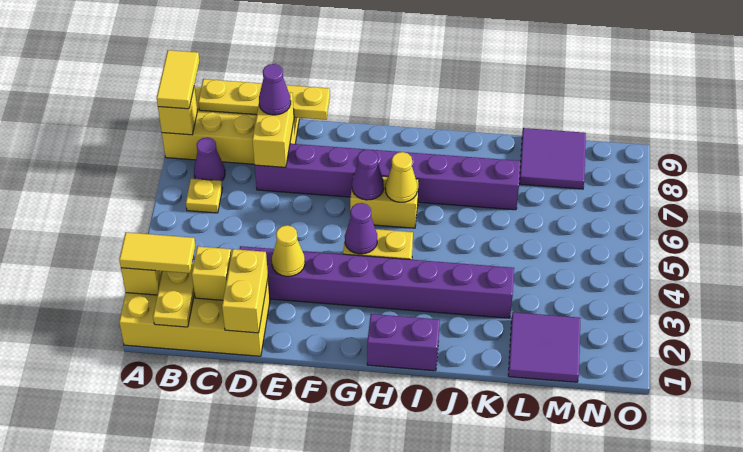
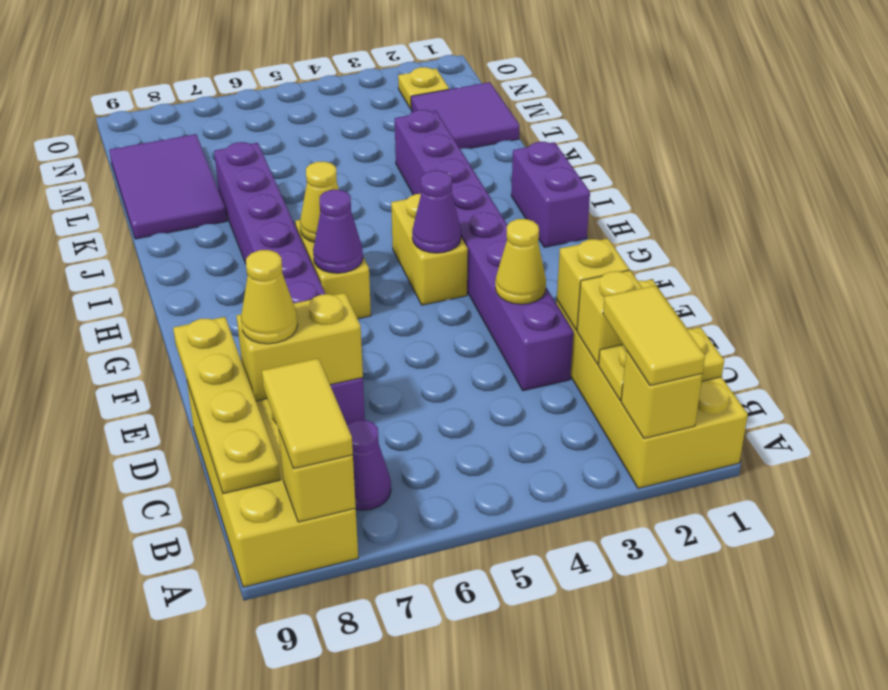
yellow 1x2 tile [157,50,199,109] -> yellow 1x2 tile turned to [262,358,353,469]
yellow 1x1 plate [186,178,223,213] -> yellow 1x1 plate moved to [398,67,449,109]
yellow 1x2 brick [222,249,268,333] -> yellow 1x1 brick [557,239,629,330]
purple 1x1 cone [259,64,291,115] -> yellow 1x1 cone [241,250,298,344]
purple 2x2 tile [519,128,586,189] -> purple 2x3 tile [109,134,227,239]

